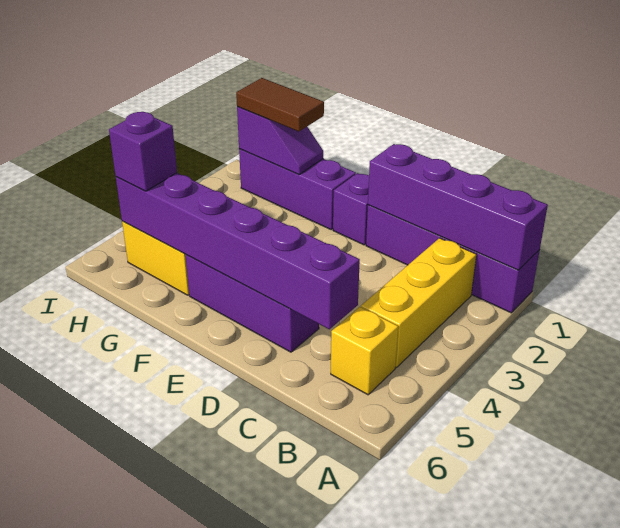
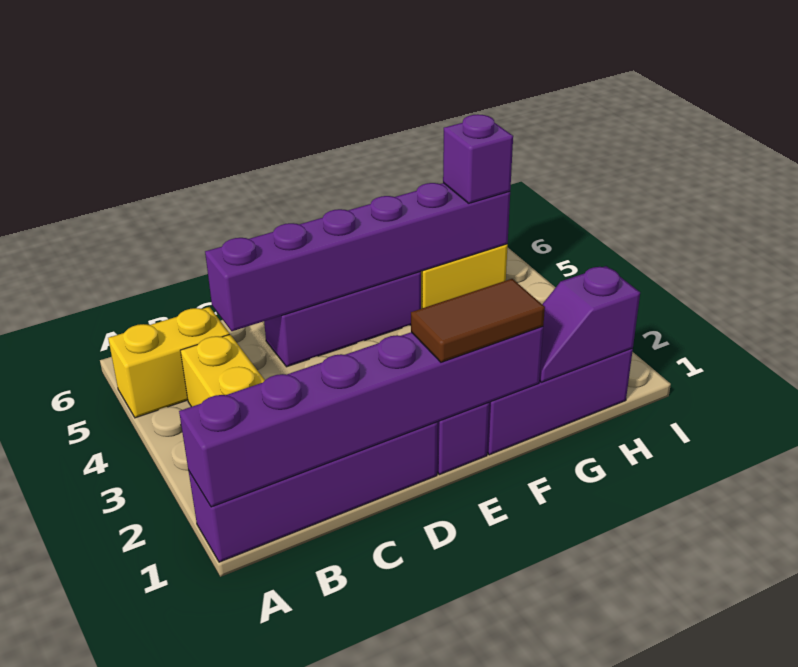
purple 1x4 brick [368,144,548,270] -> purple 1x6 brick [179,327,543,507]
yellow 1x1 brick [331,307,398,395] -> yellow 1x2 brick [108,307,229,418]
brown 1x2 tile [236,78,324,132] -> brown 1x2 tile moved to [411,279,545,362]

